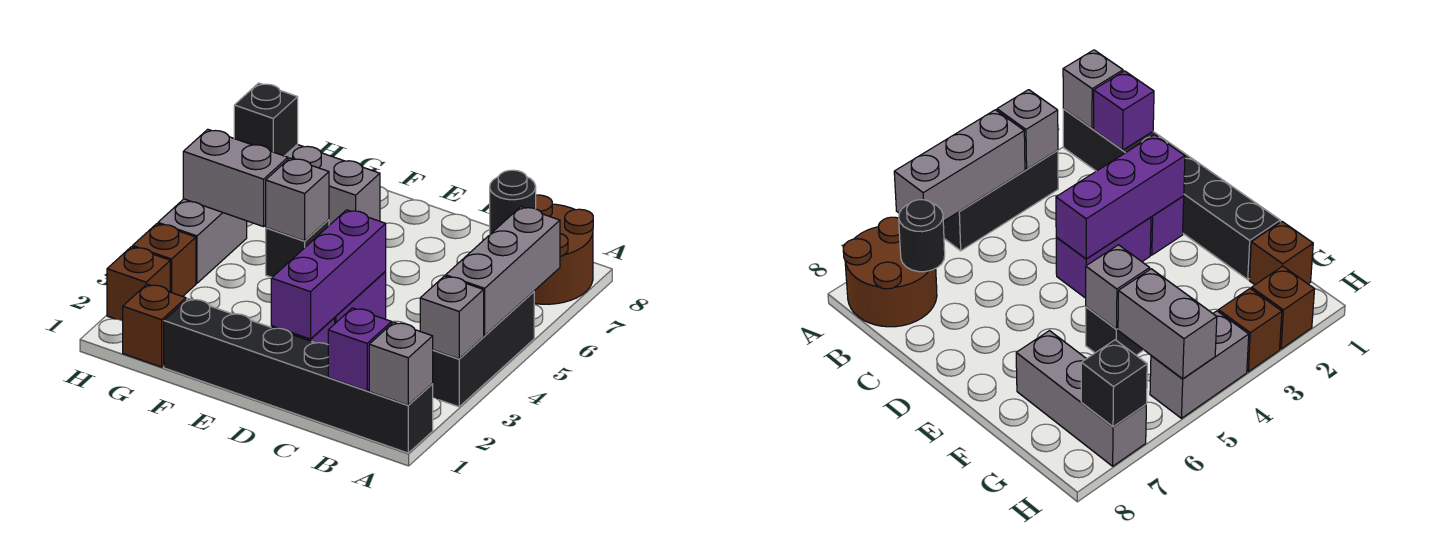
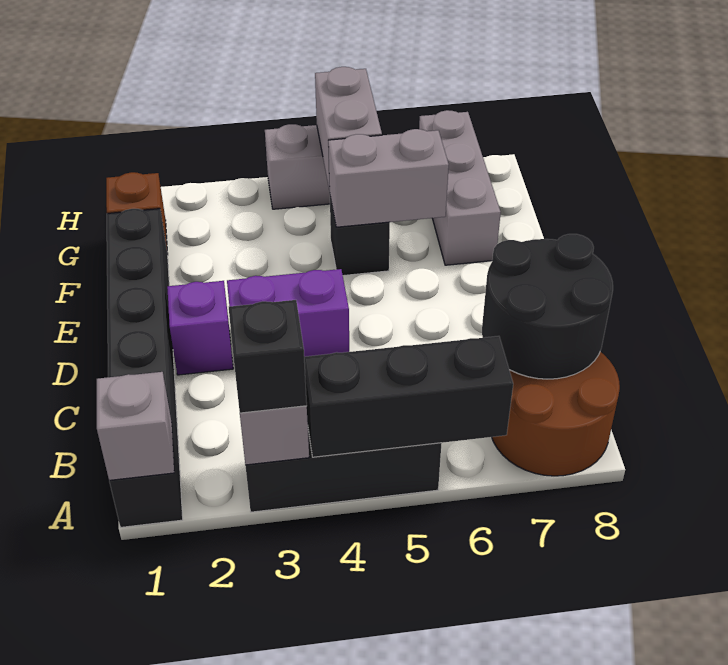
grey 1x3 brick [446,207,560,336] -> black 1x3 brick [304,336,513,457]
purple 1x1 brick [328,308,392,391] -> none
black 1x1 round brick [490,170,536,234] -> black 2x2 round brick [482,234,613,379]
purple 1x3 brick [271,210,386,339] -> none
grey 1x1 brick [266,158,329,241] -> grey 1x2 brick [328,129,449,227]
brown 1x1 brick [107,247,170,321] -> none
brown 1x1 brick [133,224,196,297] -> none
black 1x1 brick [234,83,298,156] -> black 1x1 brick moved to [229,300,307,413]

